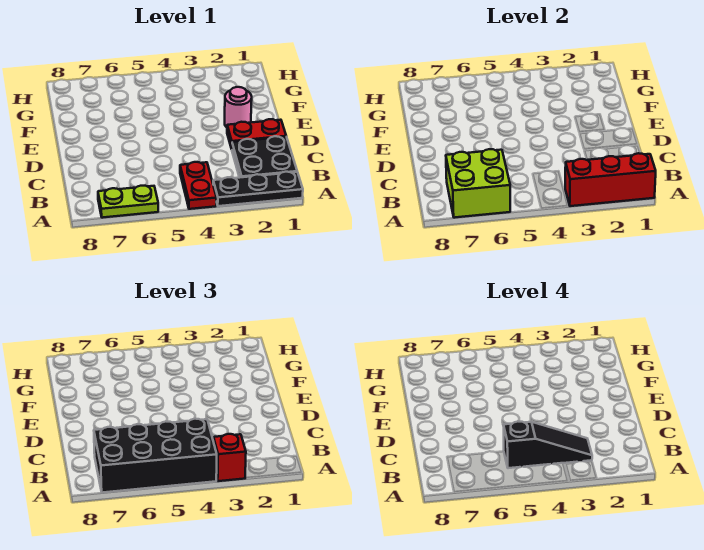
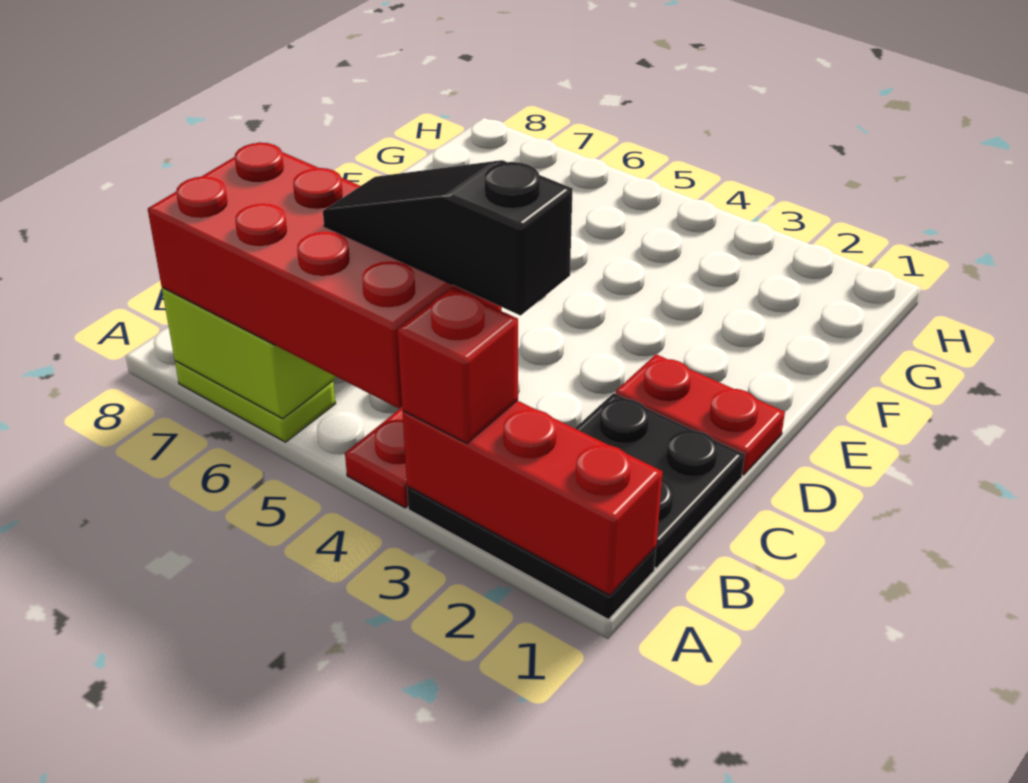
black 2x4 brick [94,419,217,493] -> red 2x4 brick [148,142,502,409]
black 1x3 slope [503,422,592,468] -> black 1x3 slope turned to [323,160,573,316]
pink 1x1 round brick [225,87,252,127] -> none

